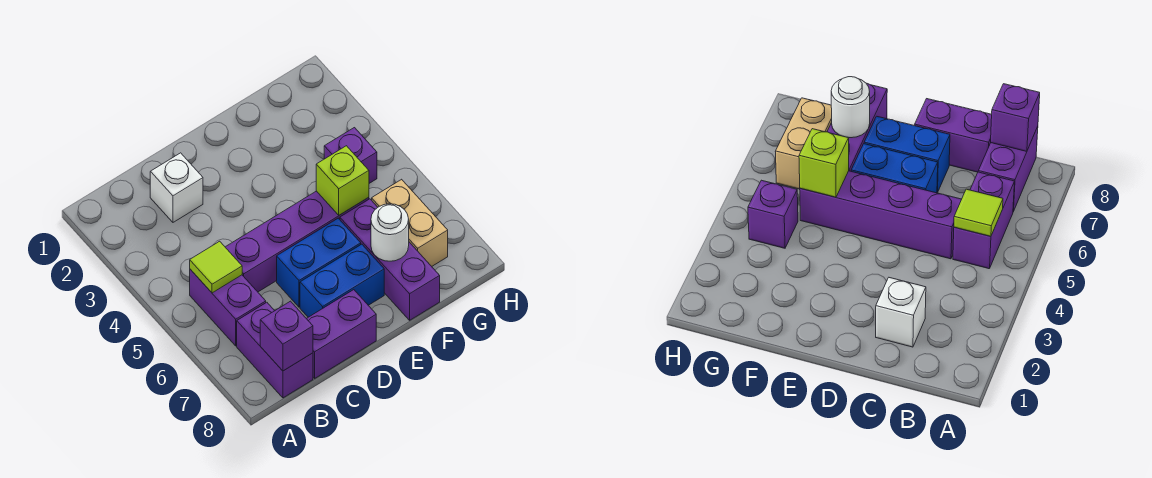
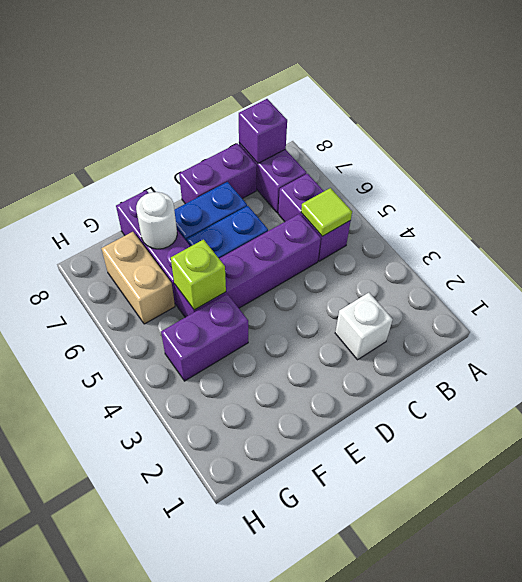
purple 1x1 brick [324,128,377,183] -> purple 1x2 brick [161,294,248,381]

